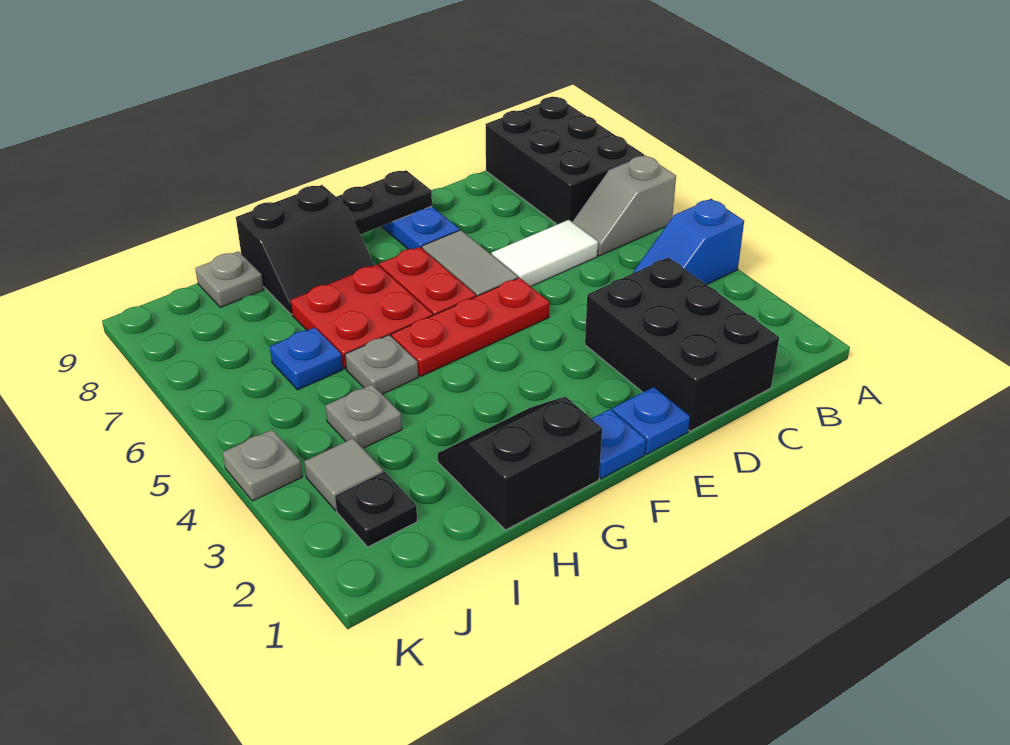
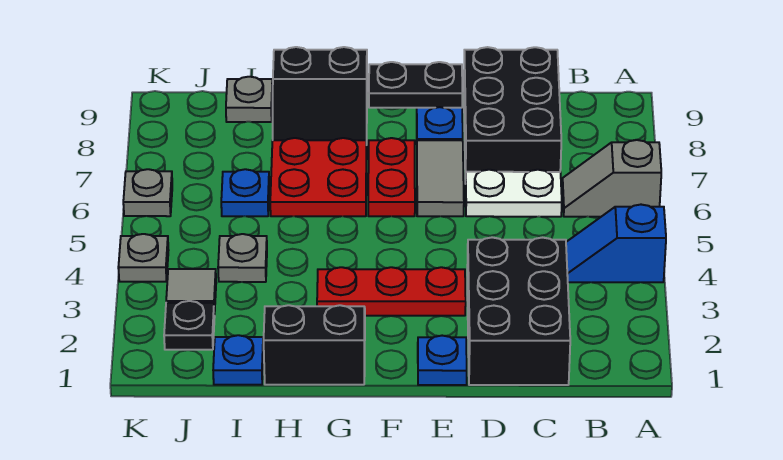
black 2x3 brick [486,97,644,224] -> black 2x3 brick moved to [464,47,561,184]
white 1x2 tile [492,220,598,286] -> white 1x2 plate [465,170,562,217]
red 1x3 plate [391,278,549,376] -> red 1x3 plate moved to [317,267,466,316]
blue 1x1 plate [592,409,646,479] -> blue 1x1 plate moved to [213,335,263,385]
grey 1x1 plate [345,335,418,394] -> grey 1x1 plate moved to [123,169,172,216]

